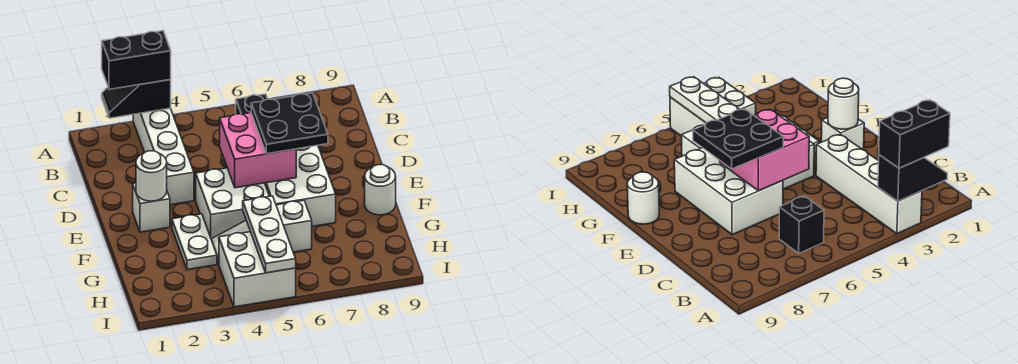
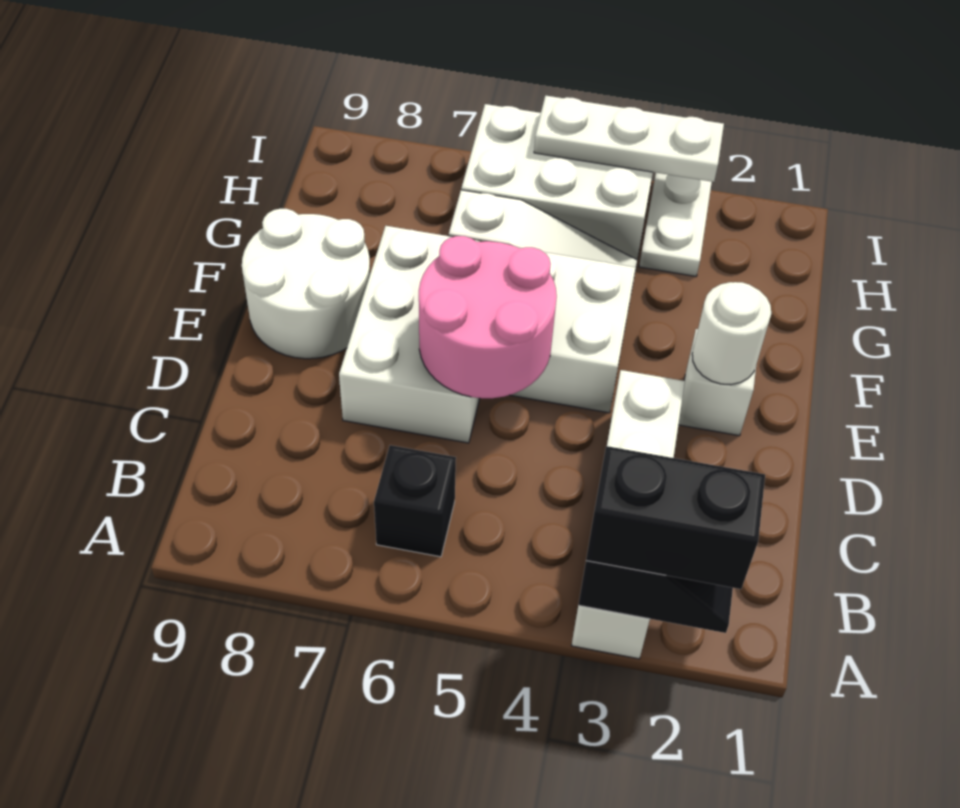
pink 2x2 brick [220,113,296,188] -> pink 2x2 round brick [419,236,557,398]
black 2x2 plate [251,93,328,154] -> none
white 1x2 plate [172,214,217,270] -> white 1x2 plate moved to [639,173,712,276]
white 1x1 round brick [365,165,396,215] -> white 2x2 round brick [242,209,370,359]
white 1x3 plate [243,196,296,273] -> white 1x3 plate turned to [534,96,724,182]
white 2x2 brick [219,232,296,307] -> white 2x3 brick [461,104,653,260]

